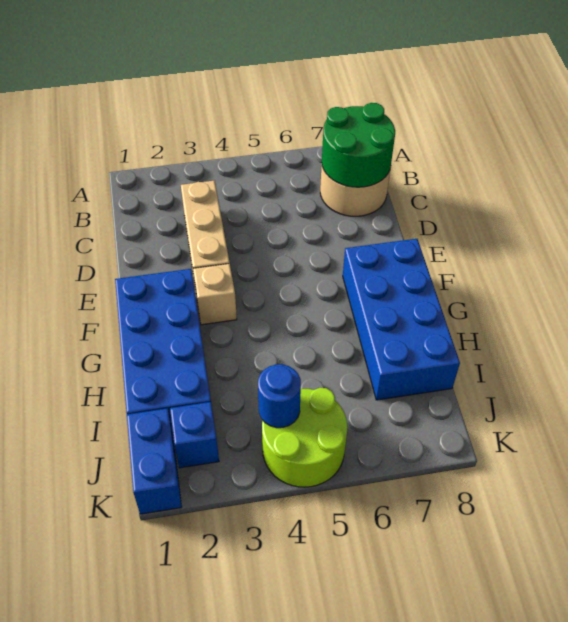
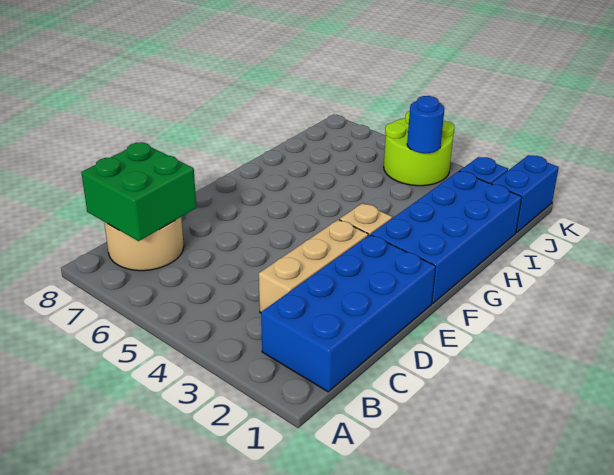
green 2x2 round brick [322,103,395,187] -> green 2x2 brick [81,142,196,241]
blue 2x4 brick [343,239,460,400] -> blue 2x4 brick moved to [261,235,436,392]

